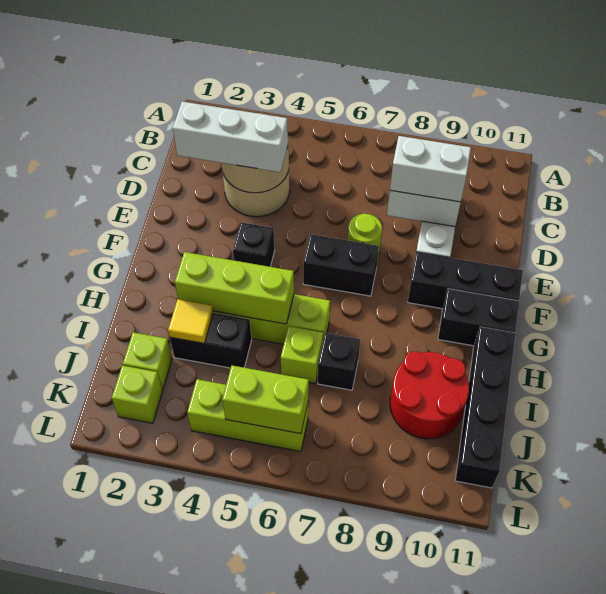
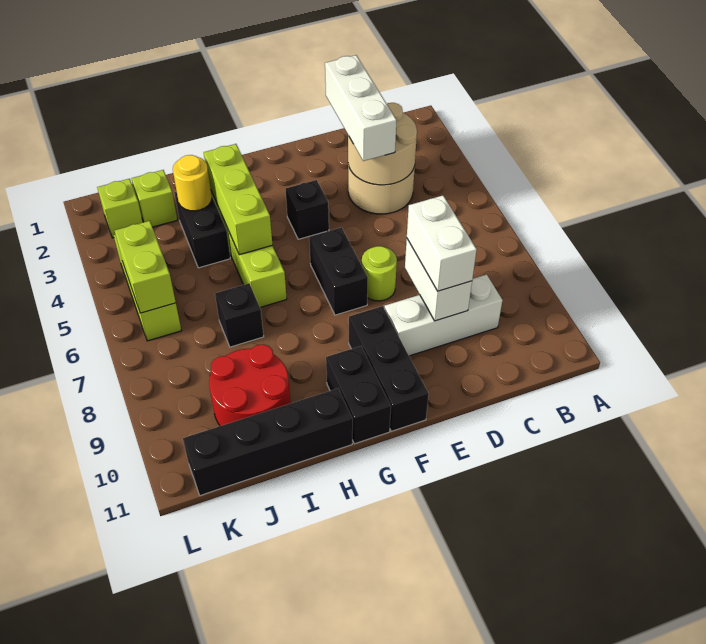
yellow 1x1 tile [168,299,213,343] -> yellow 1x1 round brick [173,155,212,211]
lime 1x1 brick [281,326,323,384] -> none

